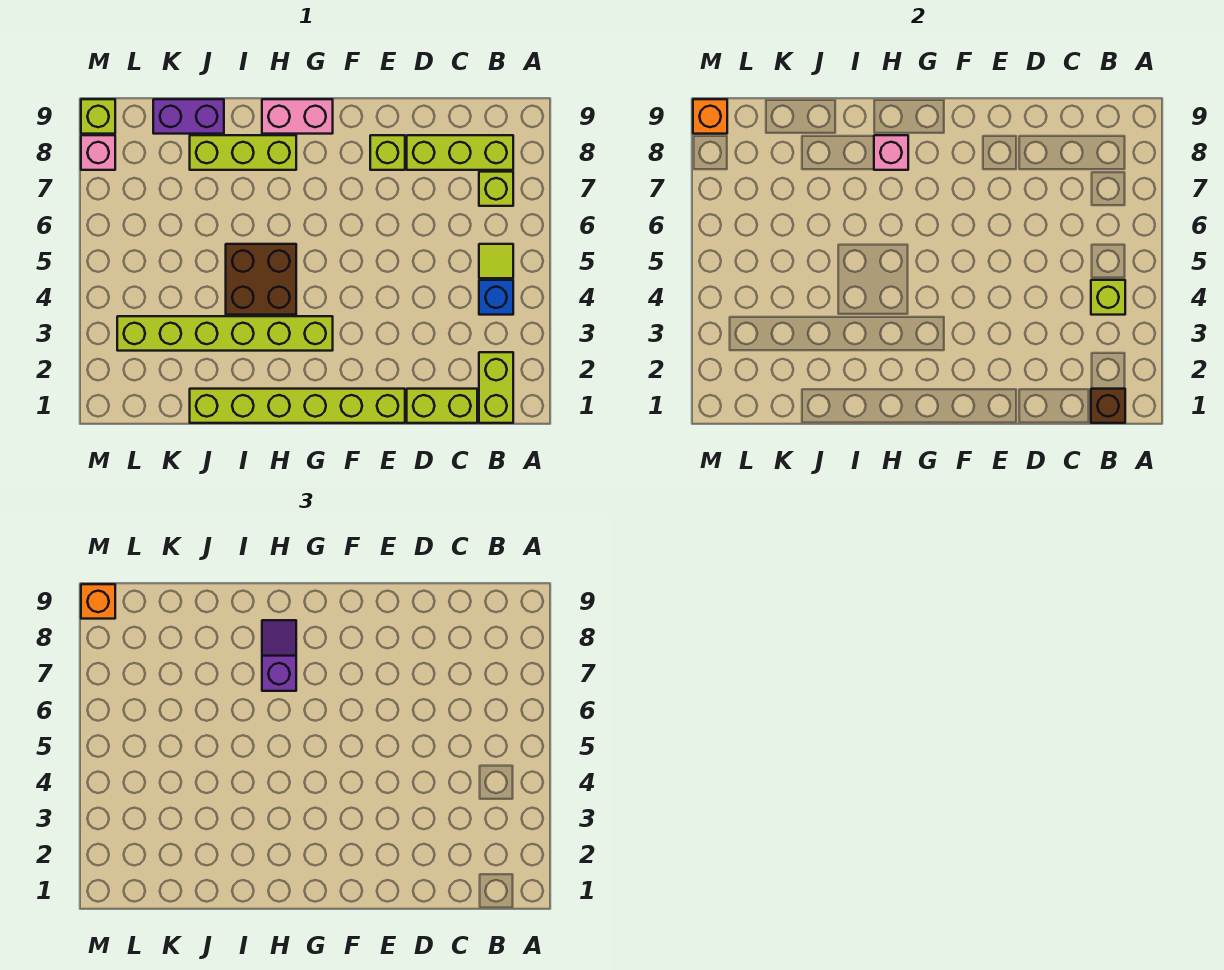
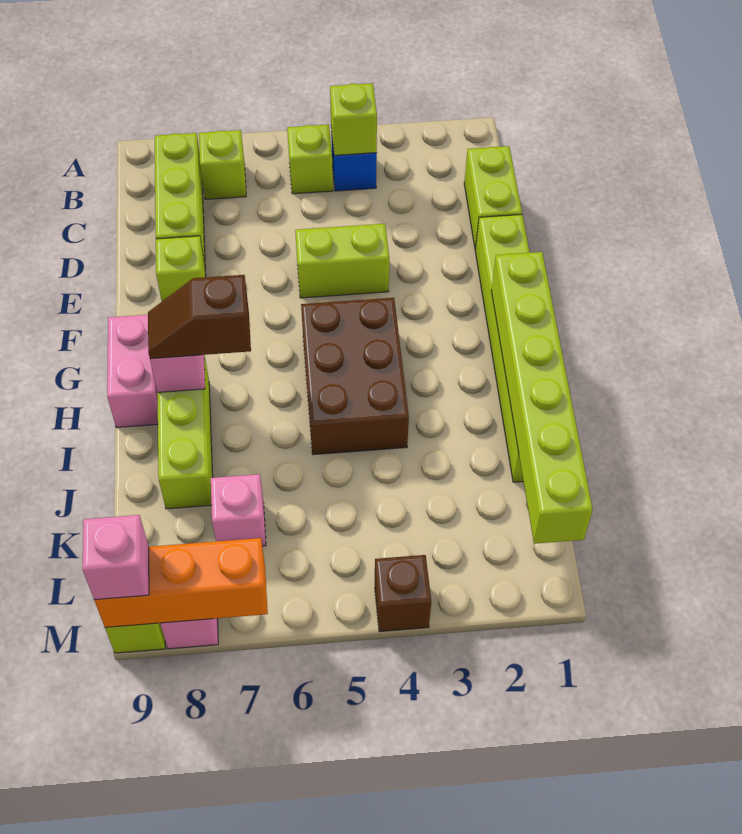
lime 1x2 brick [479,352,513,423] -> lime 1x2 brick moved to [295,224,389,298]
brown 1x1 brick [1091,389,1125,423] -> brown 1x1 brick moved to [375,555,431,632]
lime 1x1 tile [479,244,513,278] -> lime 1x1 brick [287,125,333,194]
lime 1x6 brick [117,316,333,351] -> lime 1x6 brick moved to [491,252,593,544]
brown 2x2 brick [226,244,296,315] -> brown 2x3 brick [301,298,409,455]
purple 1x2 slope [262,620,296,691] -> brown 1x2 slope [148,275,251,359]
purple 1x2 brick [153,99,224,134] -> none
none -> pink 1x1 brick [211,474,266,546]
orange 1x1 brick [693,99,727,134] -> orange 1x3 brick [94,538,268,627]
orange 1x1 brick [81,584,115,619] -> pink 1x1 brick [83,515,149,600]

